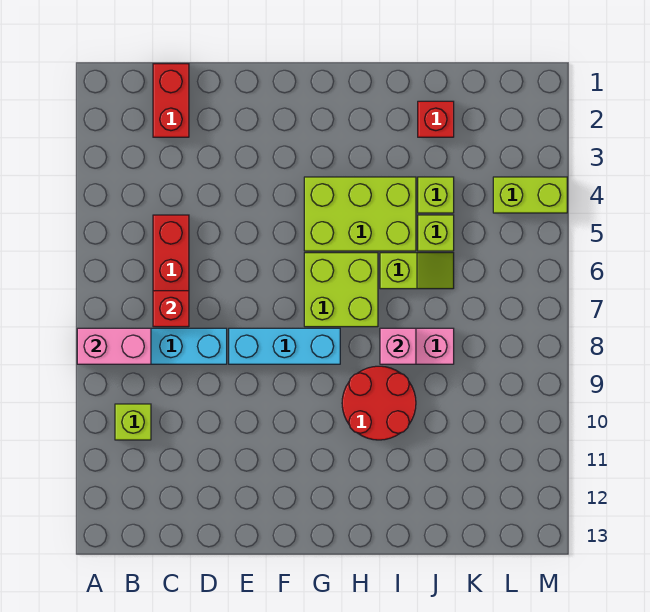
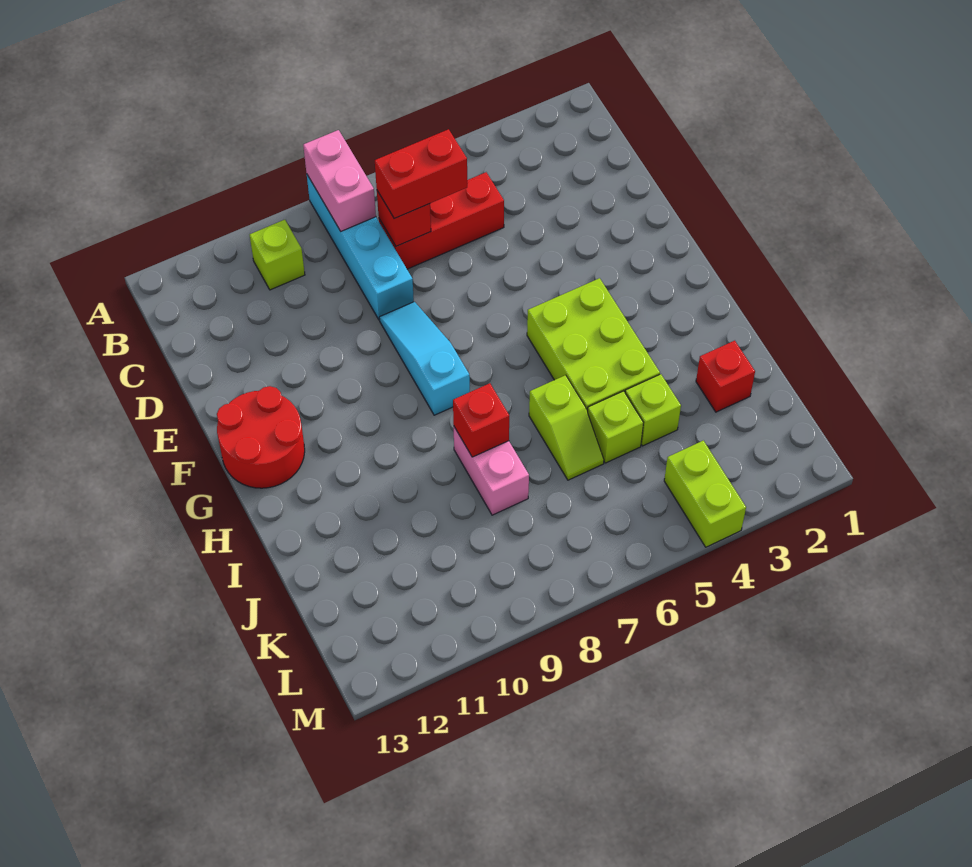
red 1x2 brick [153,64,189,137] -> red 1x2 brick moved to [375,129,467,218]
cyan 1x3 brick [229,328,340,364] -> cyan 1x3 slope [379,302,470,415]
lime 2x2 brick [304,253,378,327] -> none
red 2x2 round brick [342,366,416,440] -> red 2x2 round brick moved to [217,386,305,488]
pink 1x1 brick [380,328,416,364] -> red 1x1 brick [453,383,509,457]

